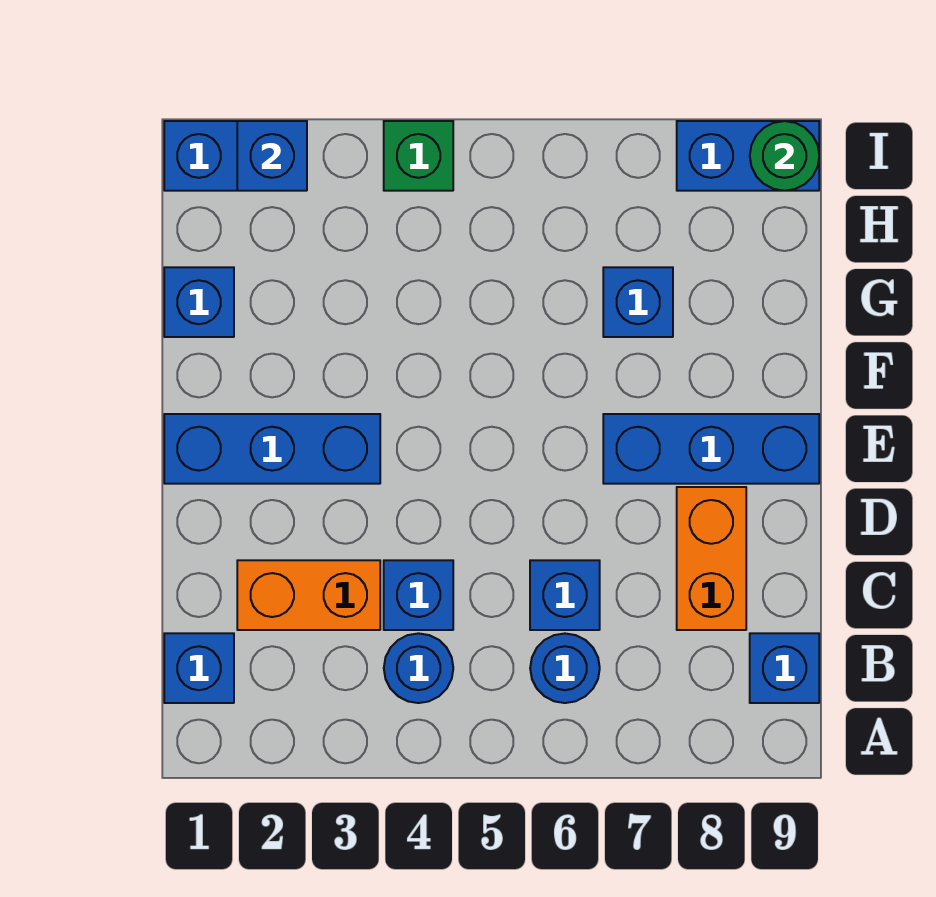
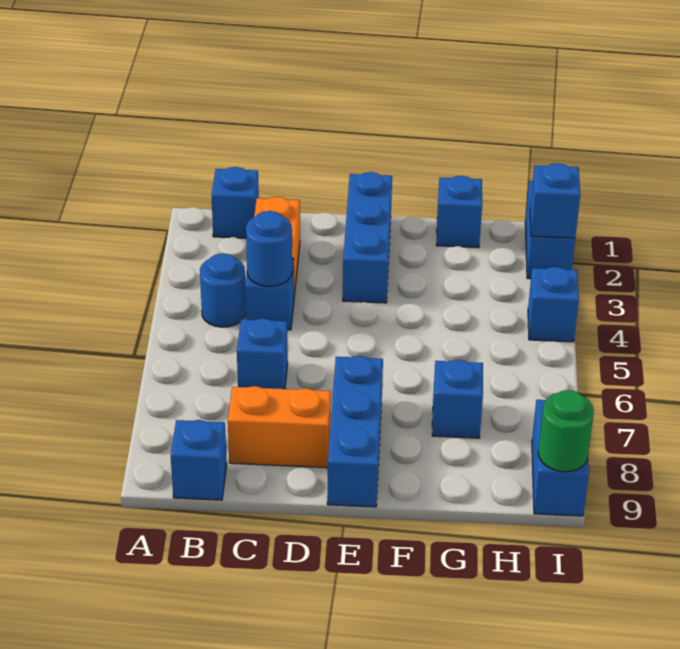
blue 1x1 round brick [530,633,600,703] -> blue 1x1 round brick moved to [246,211,292,286]
green 1x1 brick [384,121,453,191] -> blue 1x1 brick [528,267,579,342]

